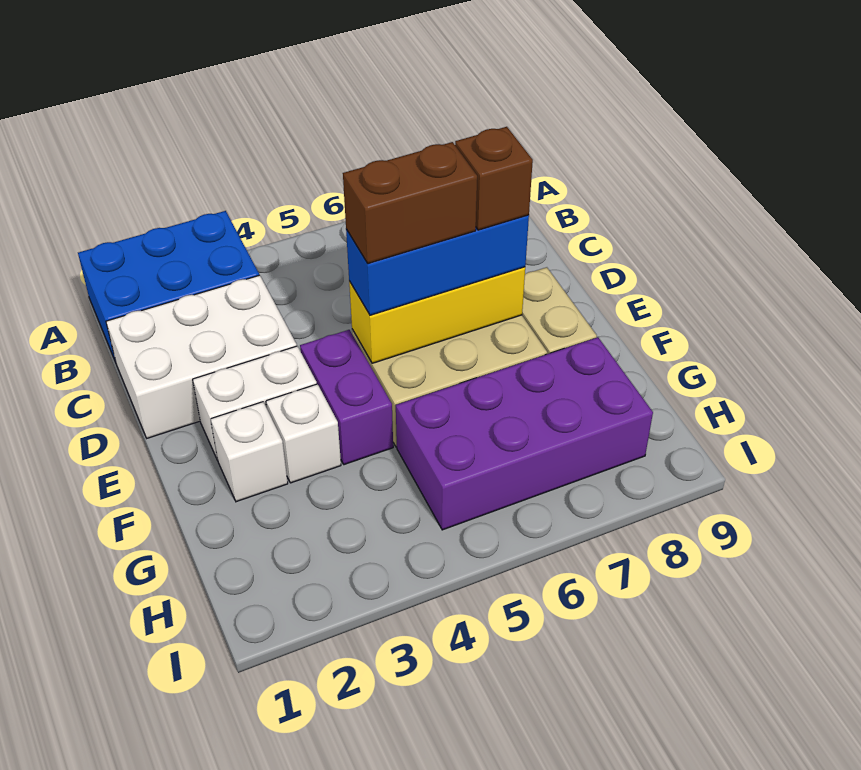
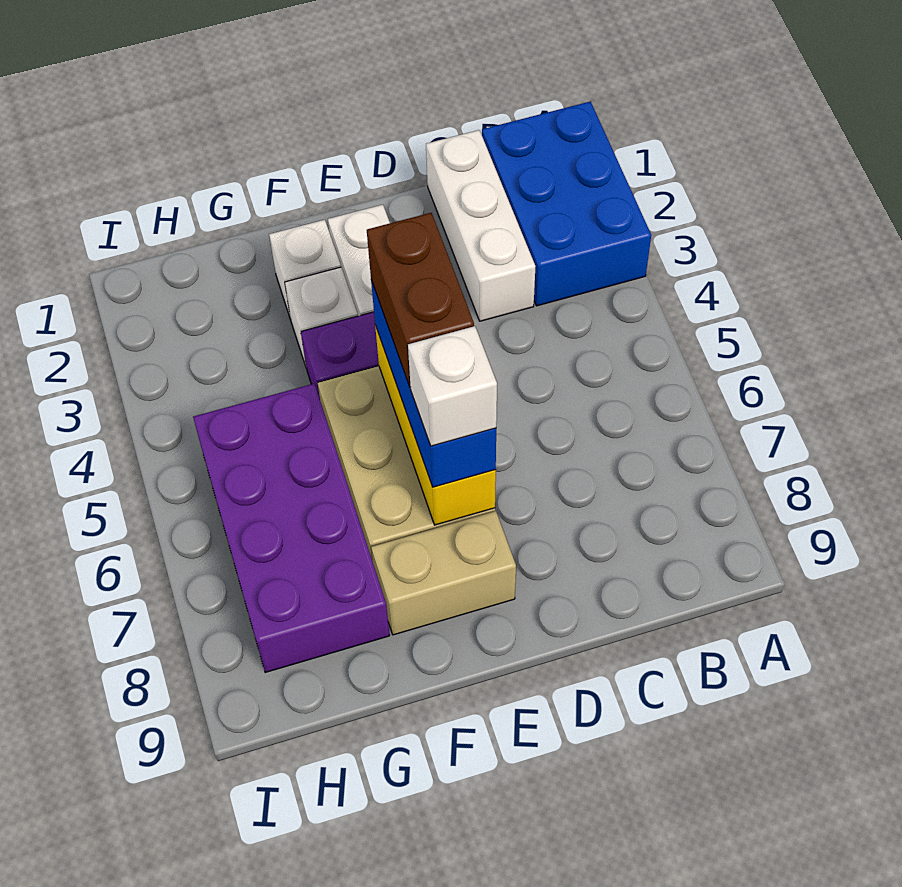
white 2x3 brick [106,275,297,438] -> white 1x3 brick [426,130,535,321]
brown 1x1 brick [455,127,533,230] -> white 1x1 brick [408,326,497,446]

